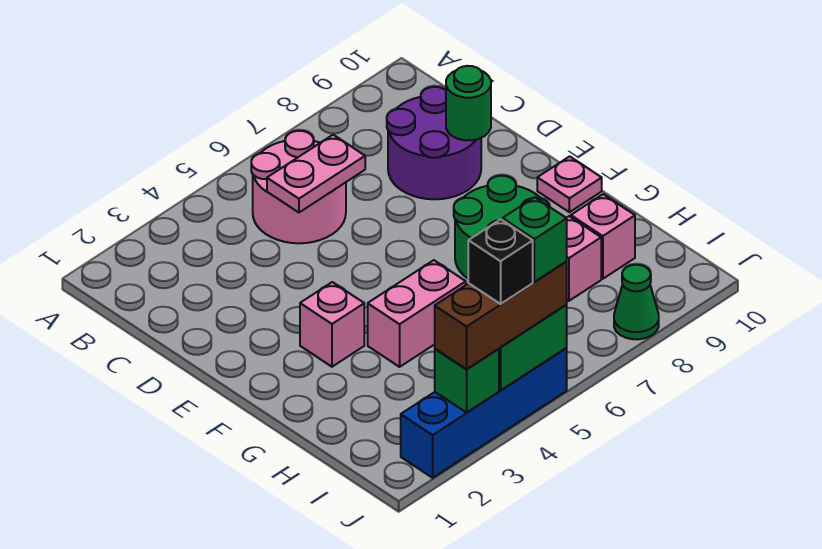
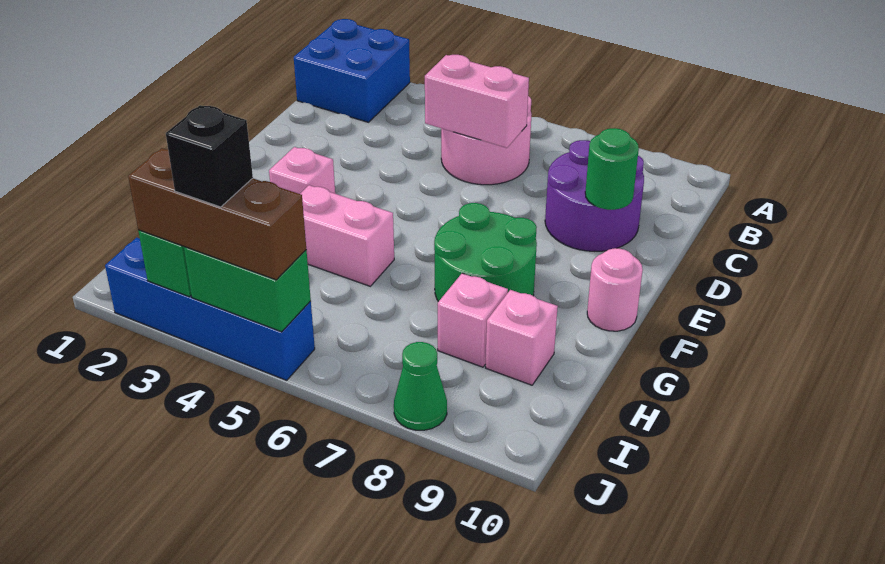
none -> blue 2x2 brick [294,19,410,122]
pink 1x2 plate [267,135,365,212] -> pink 1x2 brick [425,55,529,148]
pink 1x1 plate [537,156,602,212] -> pink 1x1 round brick [587,248,643,331]
green 1x1 brick [502,197,567,282] -> none

